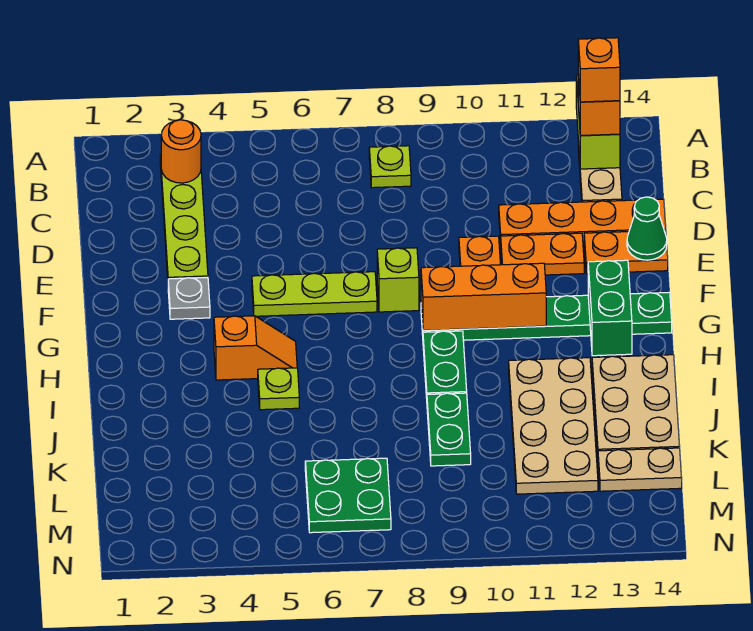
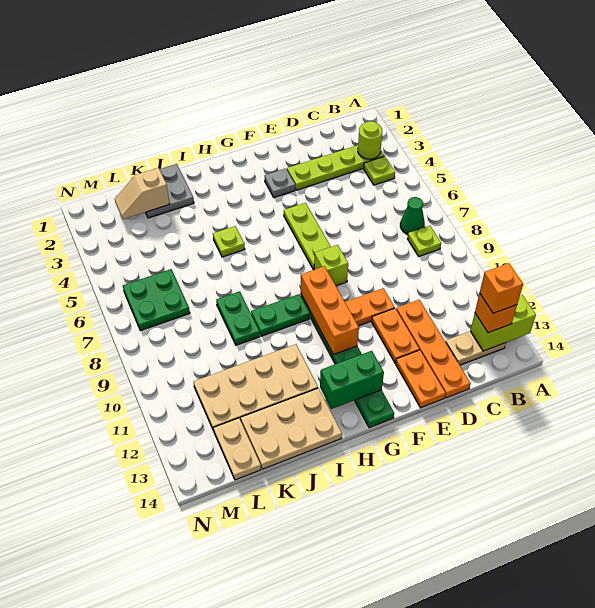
orange 1x1 round brick [161,120,201,183] -> lime 1x1 round brick [358,121,382,159]
none -> lime 1x1 plate [364,156,395,185]
green 1x1 cone [627,197,667,260] -> green 1x1 cone moved to [400,197,425,234]
orange 1x2 slope [214,316,297,380] -> none
none -> grey 2x2 plate [145,164,194,218]
green 1x2 plate [427,393,471,466] -> green 1x2 plate turned to [216,291,260,345]
none -> tan 1x2 slope [115,168,170,219]

